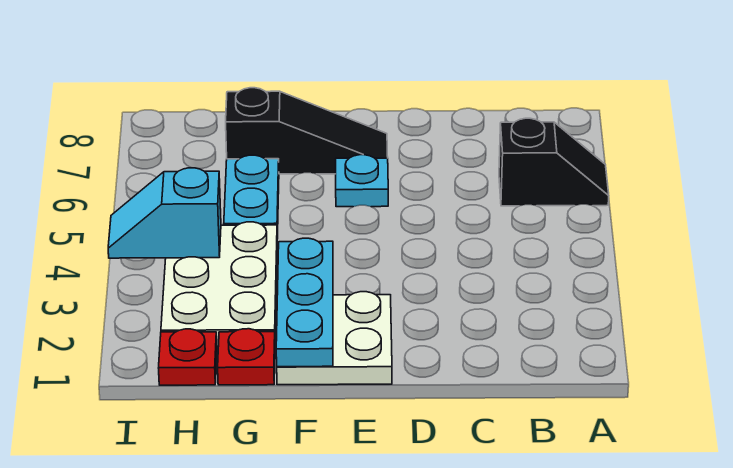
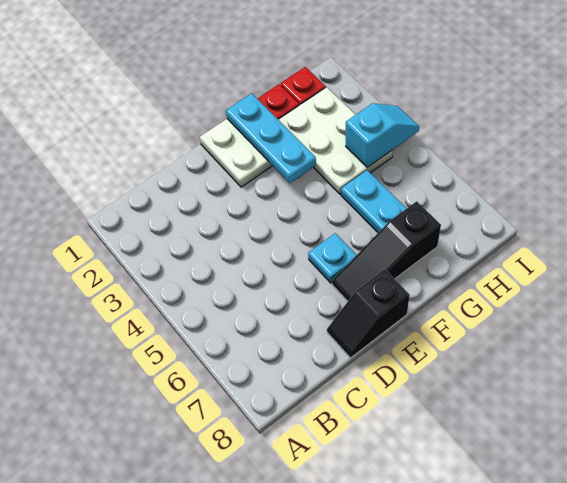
black 1x2 slope [499,118,609,206] -> black 1x2 slope moved to [327,269,410,358]

